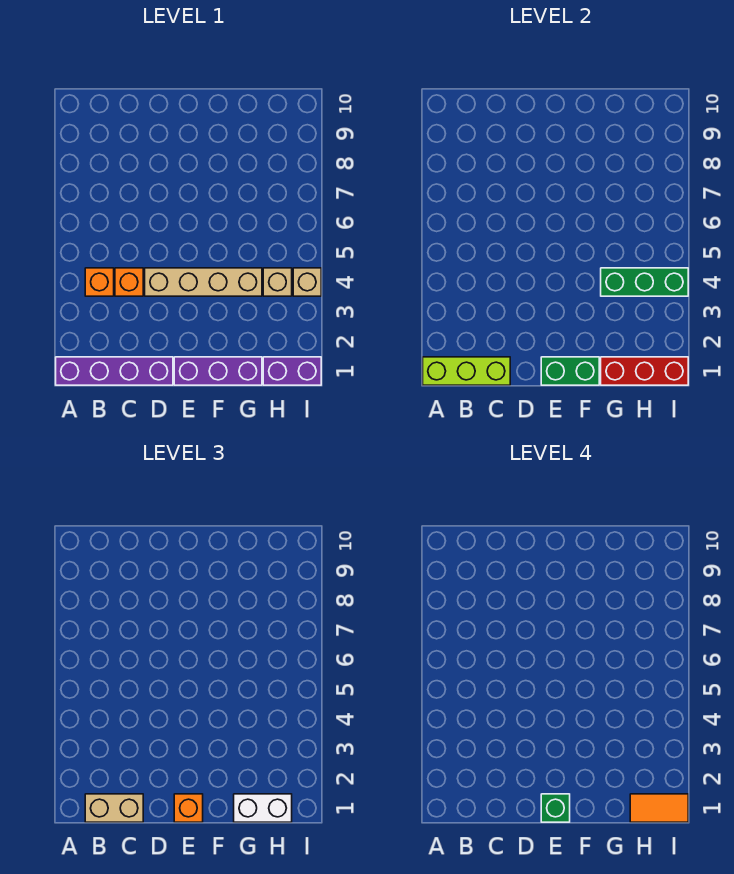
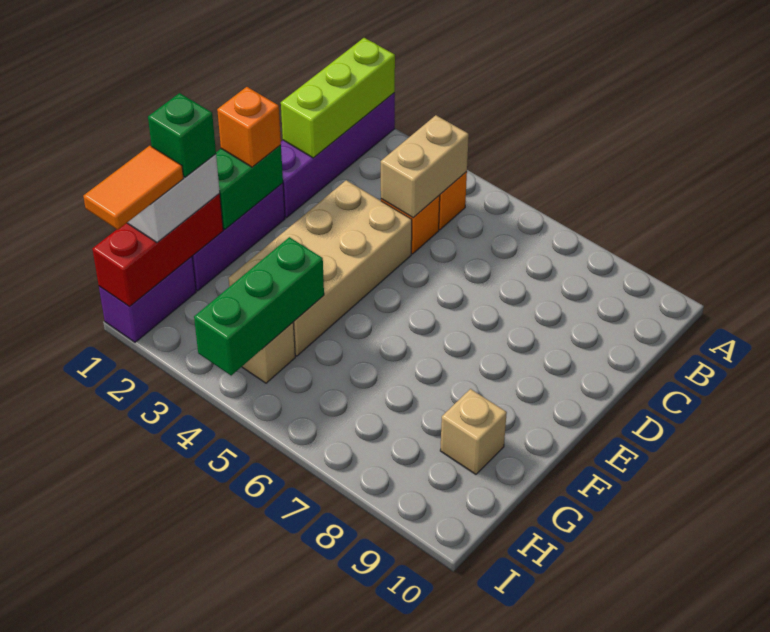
tan 1x2 brick [85,794,143,822] -> tan 1x2 brick moved to [381,115,469,218]
tan 1x4 brick [145,268,262,296] -> tan 2x4 brick [229,180,412,356]
green 1x1 brick [541,794,570,822] -> green 1x1 brick moved to [148,93,216,177]
tan 1x1 brick [293,268,321,296] -> tan 1x1 brick moved to [440,389,507,474]

